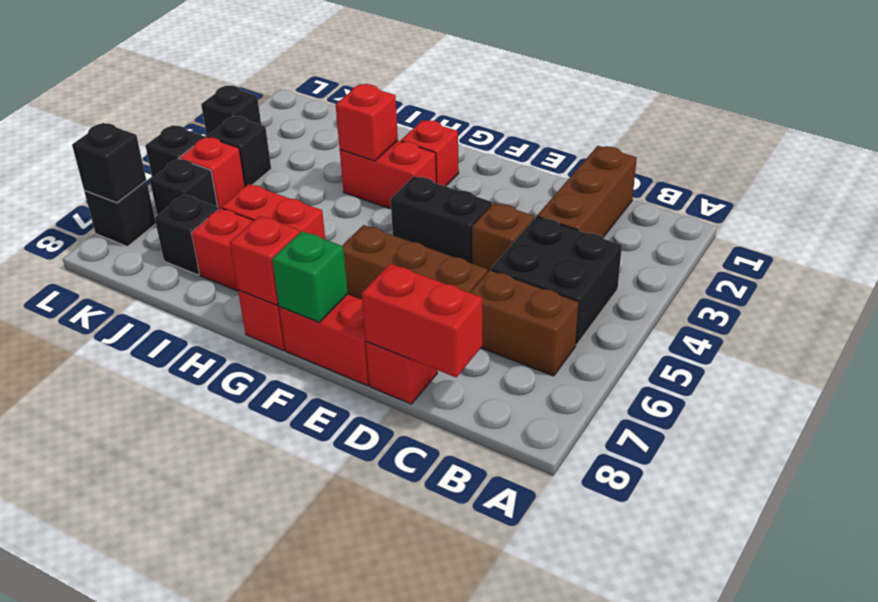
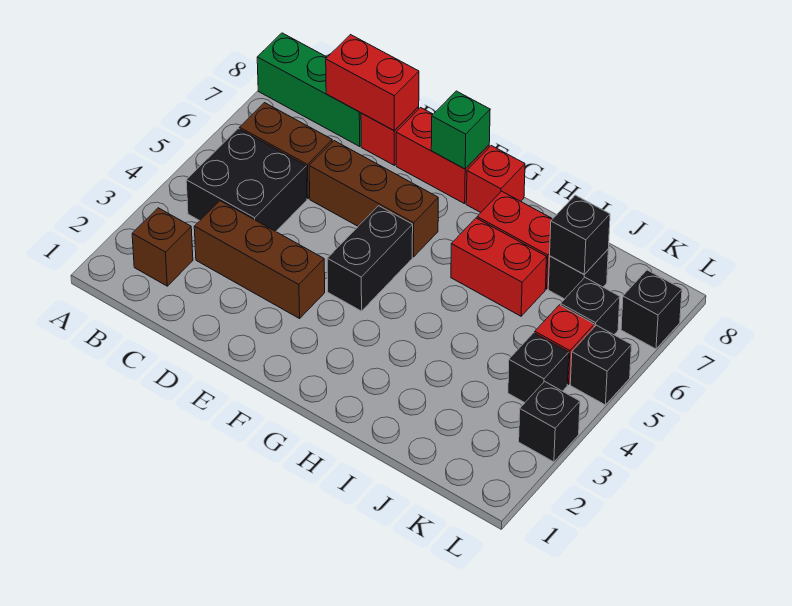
none -> green 1x3 brick [257,33,361,146]
brown 1x3 brick [537,146,637,237] -> brown 1x3 brick turned to [194,201,325,319]
brown 1x1 brick [472,203,534,271] -> brown 1x1 brick moved to [132,208,193,286]
black 1x2 brick [391,176,492,263] -> black 1x2 brick turned to [327,206,413,311]
red 1x1 brick [401,120,459,186] -> none
red 1x2 brick [340,140,436,209] -> none
red 1x1 brick [230,216,300,305] -> none
red 1x1 brick [336,84,398,161] -> none
black 1x1 brick [72,123,146,203] -> black 1x1 brick moved to [550,195,610,274]

